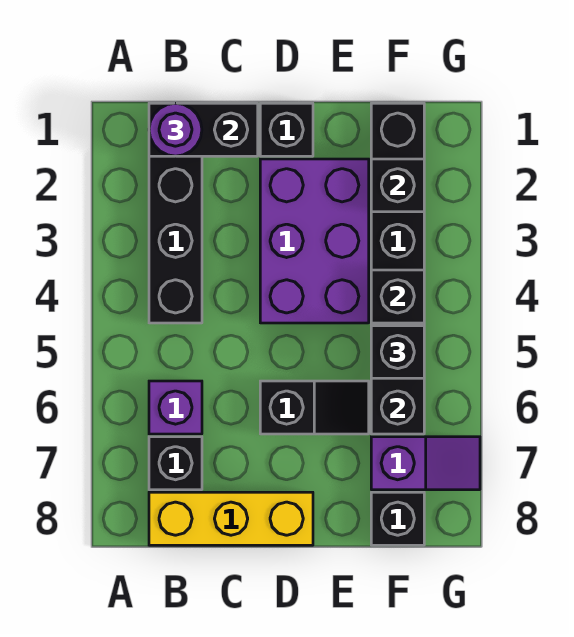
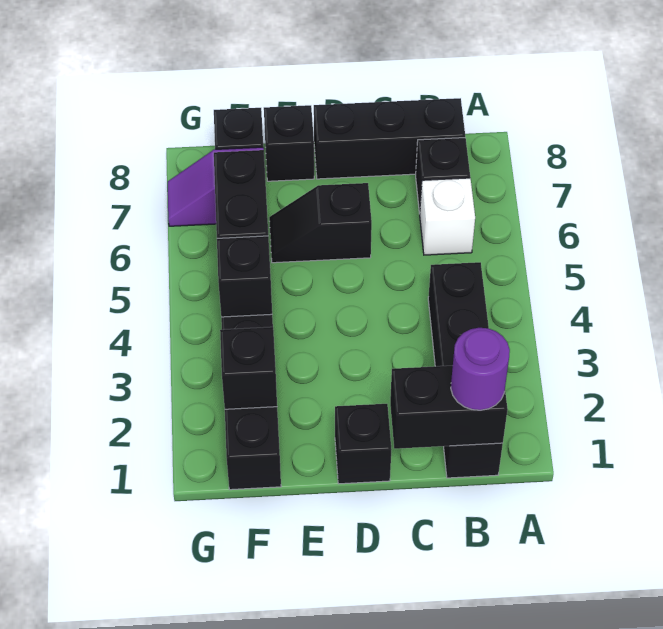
purple 1x1 brick [149,381,202,434] -> white 1x1 brick [420,178,475,255]
yellow 1x3 brick [149,492,313,545] -> black 1x3 brick [314,98,465,179]
purple 2x3 brick [260,159,369,323] -> none
black 1x1 brick [371,326,424,378] -> black 1x1 brick moved to [264,105,314,181]

